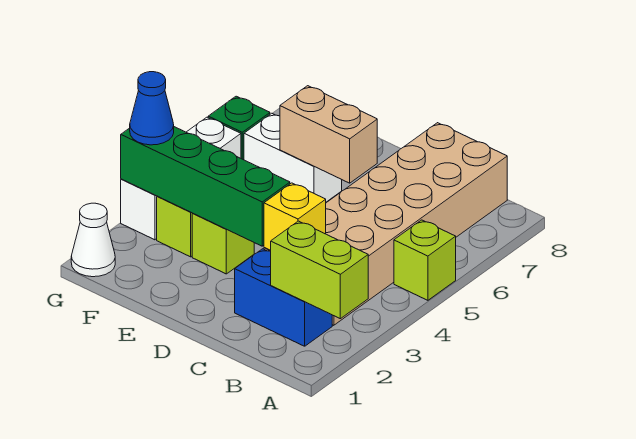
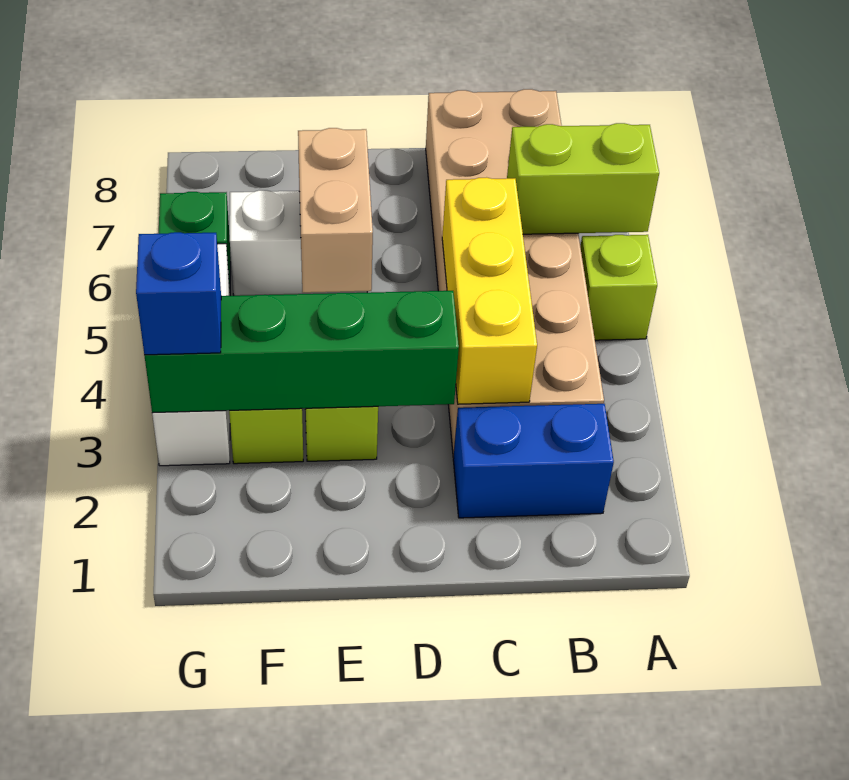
lime 1x2 brick [270,221,368,319] -> lime 1x2 brick moved to [507,123,659,234]
yellow 1x1 brick [264,183,326,250] -> yellow 1x3 brick [442,177,537,404]
tan 1x2 brick [280,86,377,183] -> tan 1x2 brick turned to [298,128,373,293]
white 1x1 cone [71,203,115,277] -> none
blue 1x1 cone [130,72,174,145] -> blue 1x1 brick [136,232,221,355]

